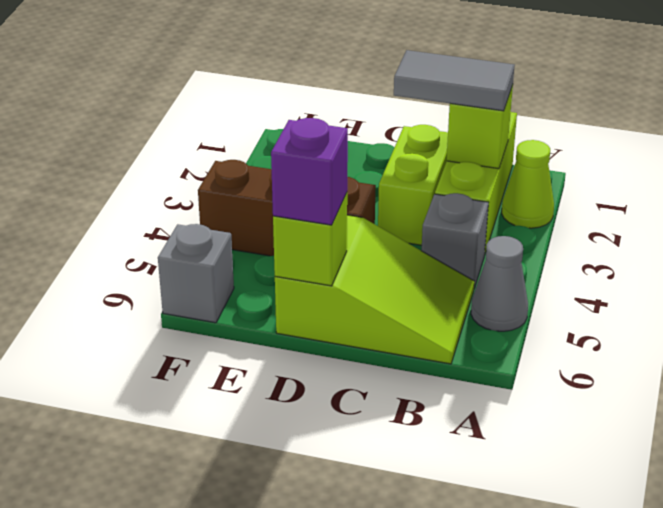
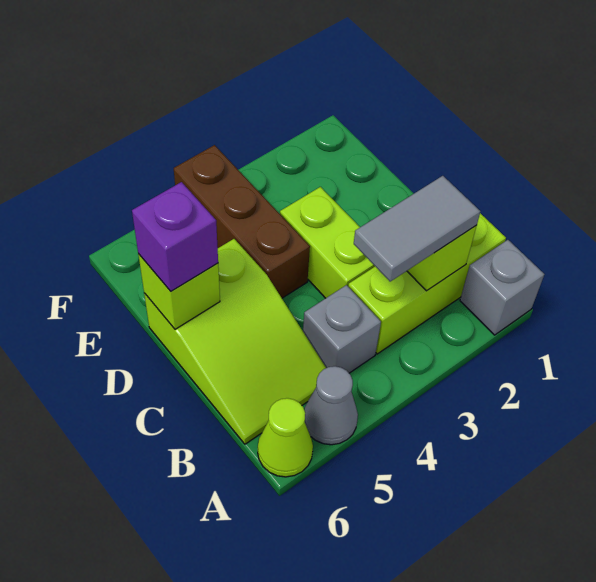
lime 1x1 cone [502,140,554,228] -> lime 1x1 cone moved to [258,398,313,477]
grey 1x2 tile [394,50,515,111] -> grey 1x2 tile turned to [354,176,480,281]
lime 1x2 brick [378,125,448,245] -> lime 1x2 brick turned to [280,187,375,298]
grey 1x1 brick [158,224,234,323] -> grey 1x1 brick moved to [460,240,544,335]

